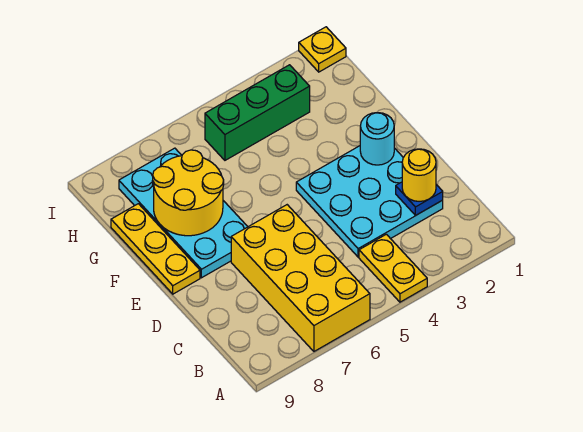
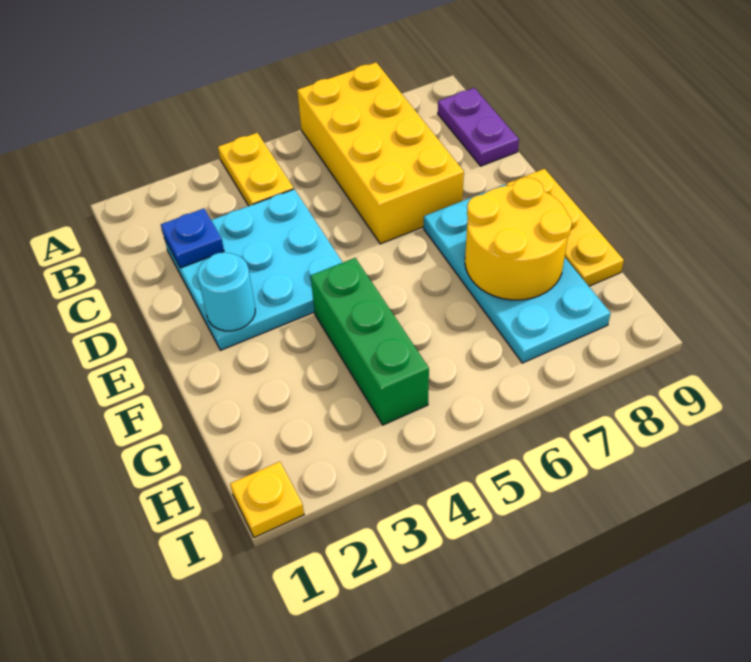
none -> purple 1x2 plate [438,88,519,166]
yellow 1x1 round brick [402,149,436,201] -> none
green 1x3 brick [205,65,310,160] -> green 1x3 brick turned to [311,258,429,425]

